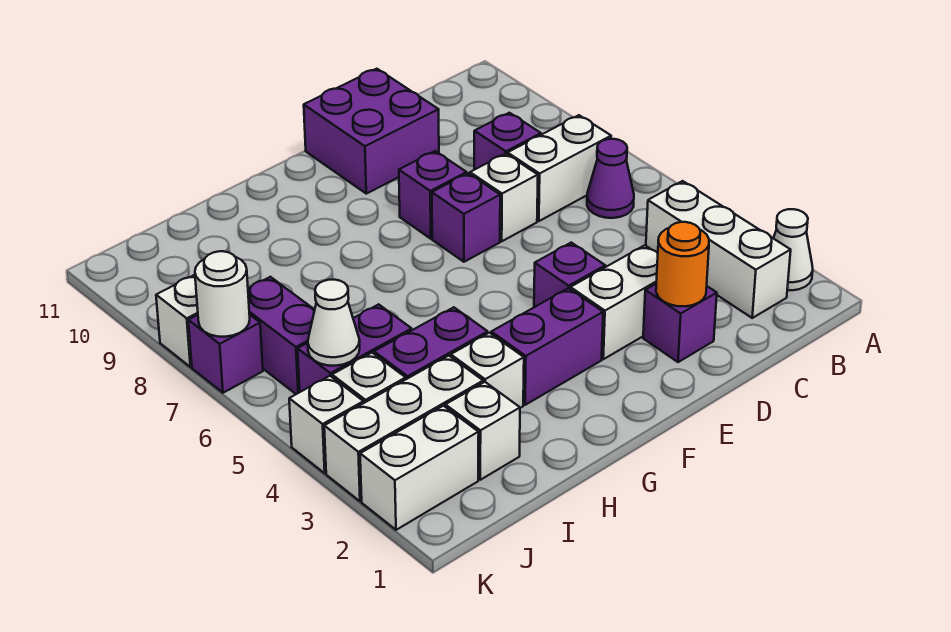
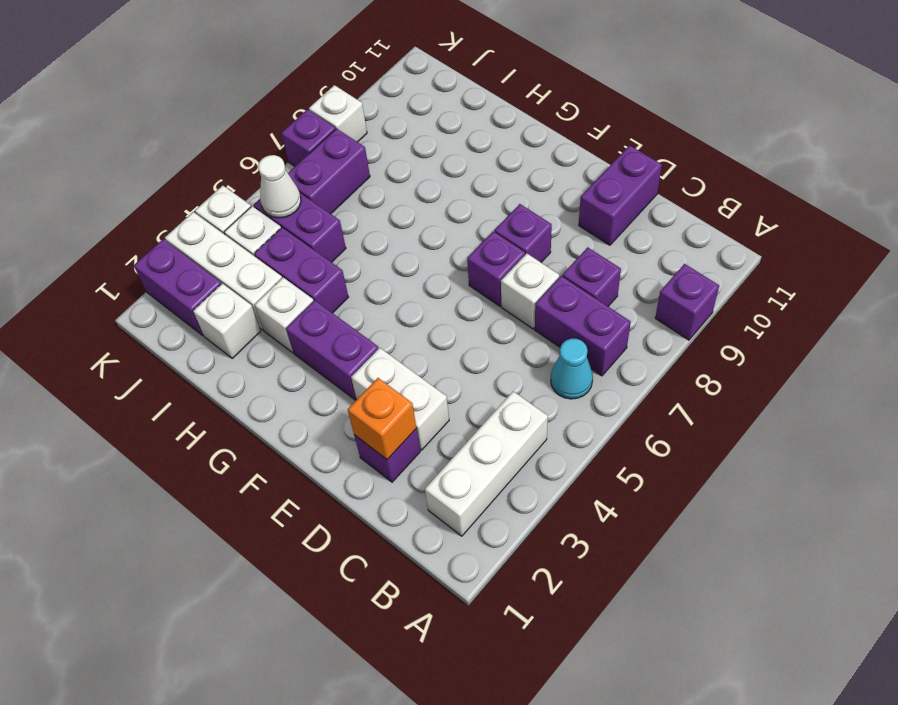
white 1x1 cone [773,209,813,290] -> none
purple 1x1 cone [587,139,634,218] -> cyan 1x1 cone [551,339,593,399]
white 1x2 brick [508,115,611,221] -> purple 1x2 brick [535,276,631,376]
orange 1x1 round brick [656,222,709,306] -> orange 1x1 brick [348,378,416,459]
purple 2x2 brick [304,69,439,194] -> purple 1x2 brick [579,145,662,245]
purple 1x1 brick [534,243,605,307] -> purple 1x1 brick moved to [655,264,719,340]
white 1x2 brick [360,406,479,530] -> purple 1x2 brick [134,239,221,335]
white 1x1 round brick [195,251,250,337] -> none

